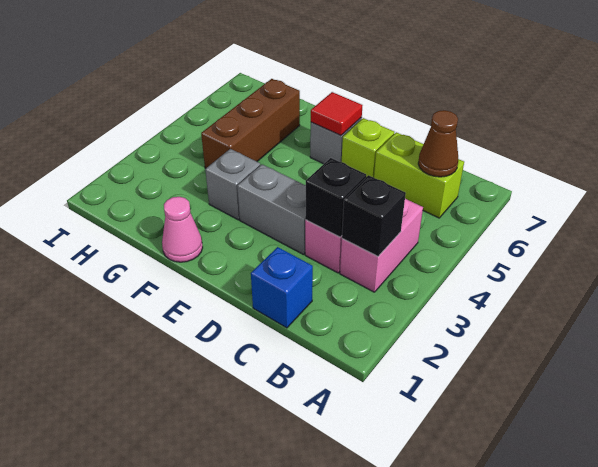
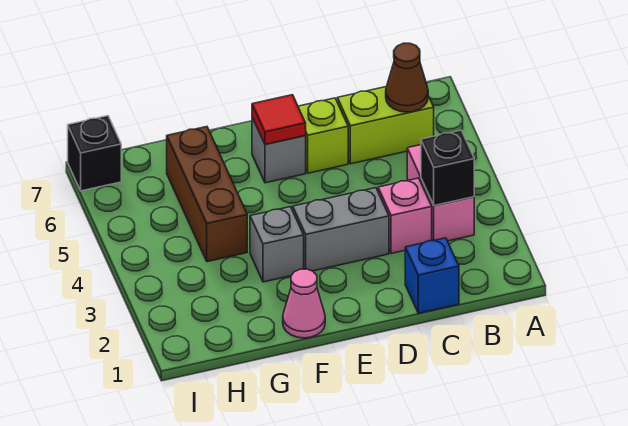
black 1x1 brick [305,158,366,237] -> black 1x1 brick moved to [68,116,121,191]

